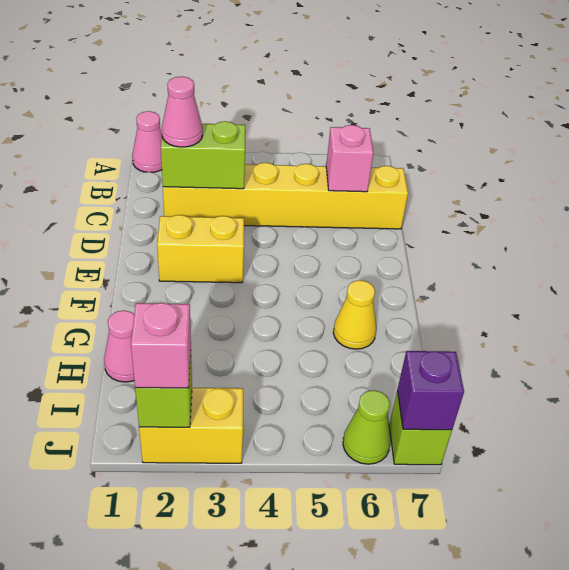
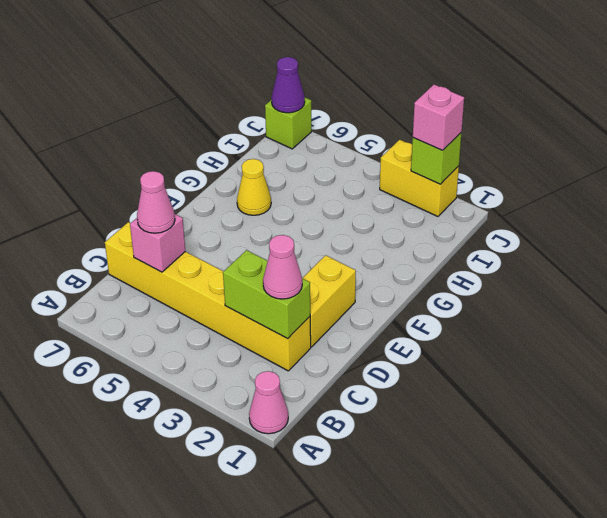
yellow 1x2 brick [157,215,244,283] -> yellow 1x2 brick turned to [303,255,356,347]
pink 1x1 cone [104,310,134,382] -> pink 1x1 cone moved to [137,171,175,233]
lime 1x1 cone [343,390,391,464] -> none
purple 1x1 brick [397,351,464,430] -> purple 1x1 cone [272,57,305,113]

